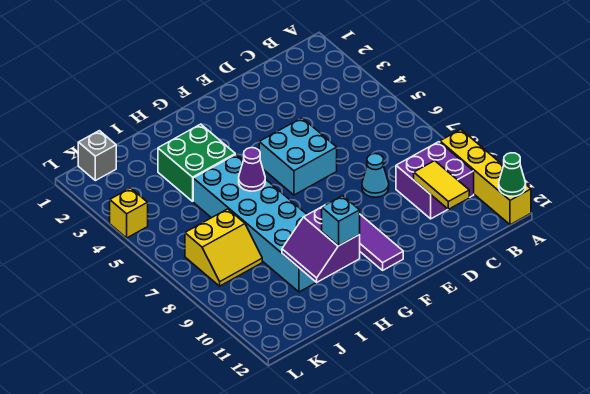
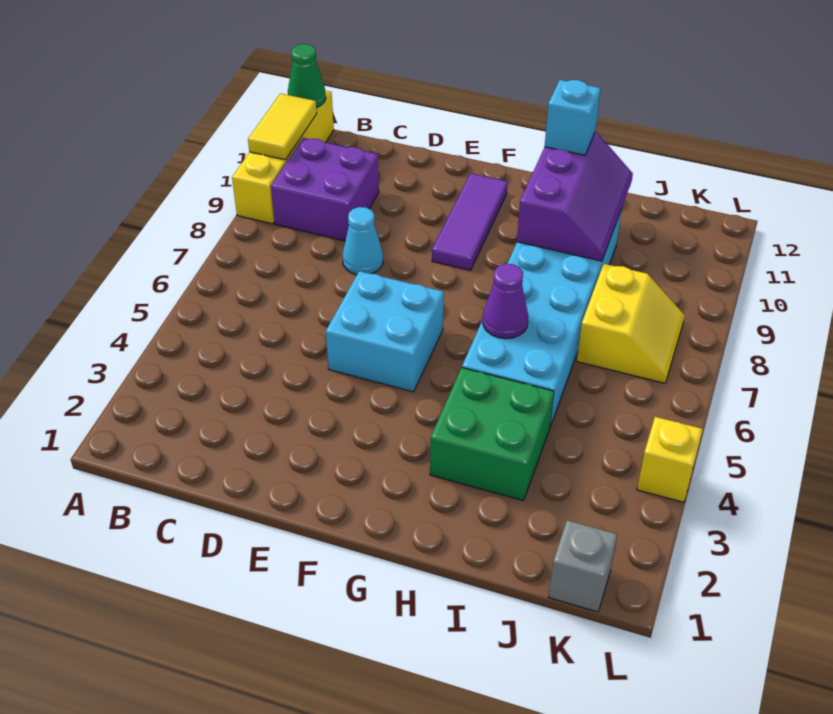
yellow 1x2 tile [414,161,469,209] -> yellow 1x2 tile moved to [248,93,317,160]
purple 2x2 slope [282,207,360,283] -> purple 2x3 slope [517,131,633,261]
yellow 2x2 slope [185,209,262,286] -> yellow 2x2 slope turned to [577,264,685,383]

